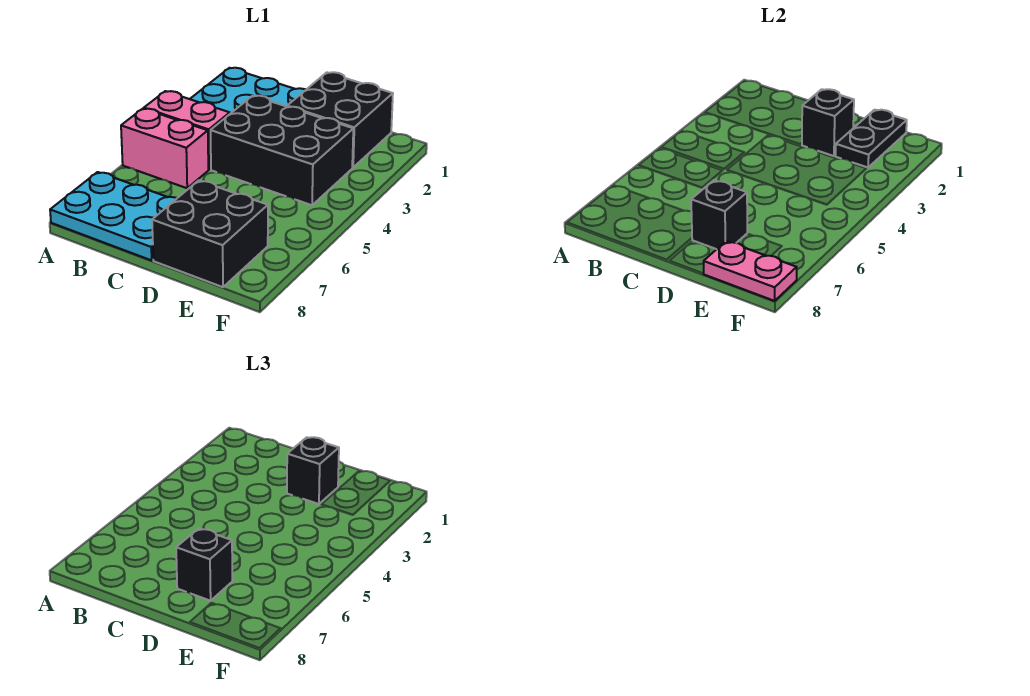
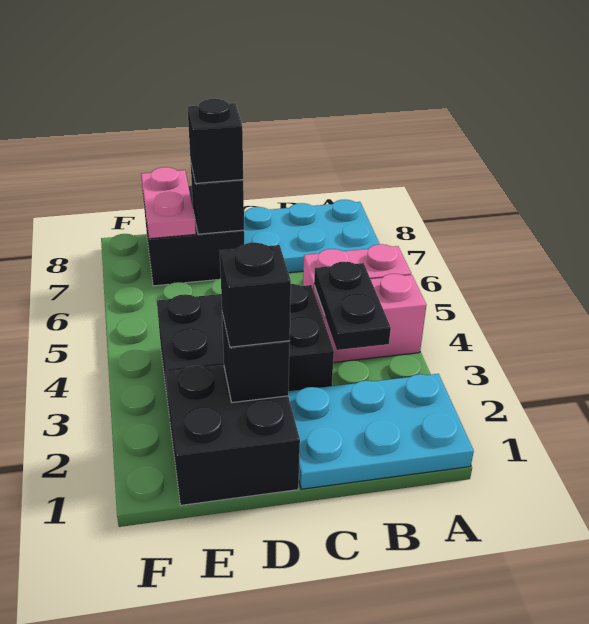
black 1x2 plate [836,110,907,167] -> black 1x2 plate moved to [314,262,391,350]
pink 1x2 plate [704,241,797,301] -> pink 1x2 plate turned to [141,167,196,239]

